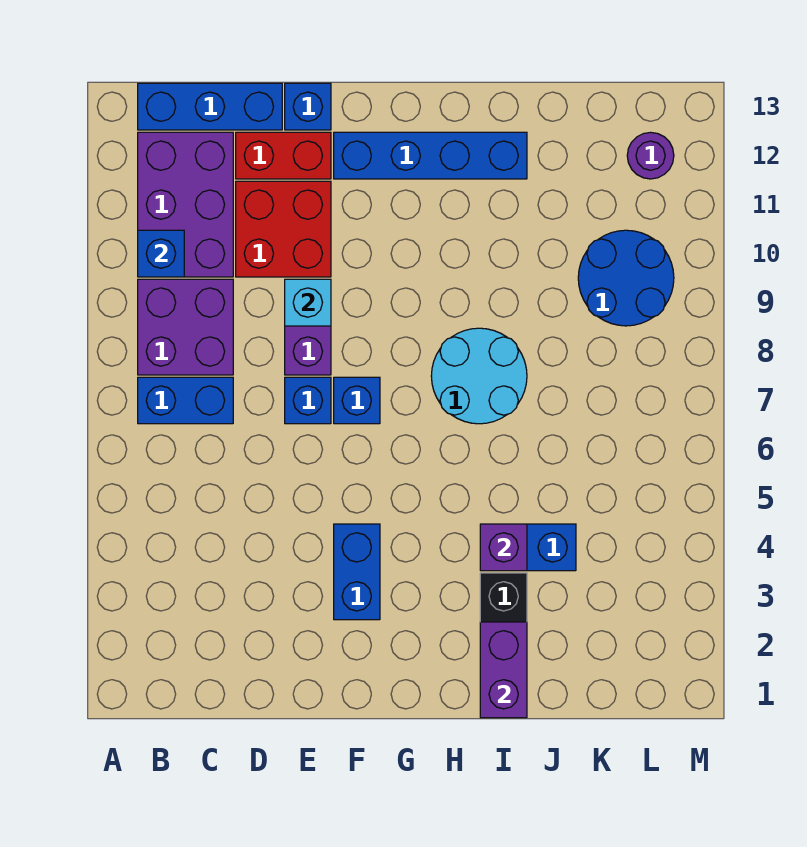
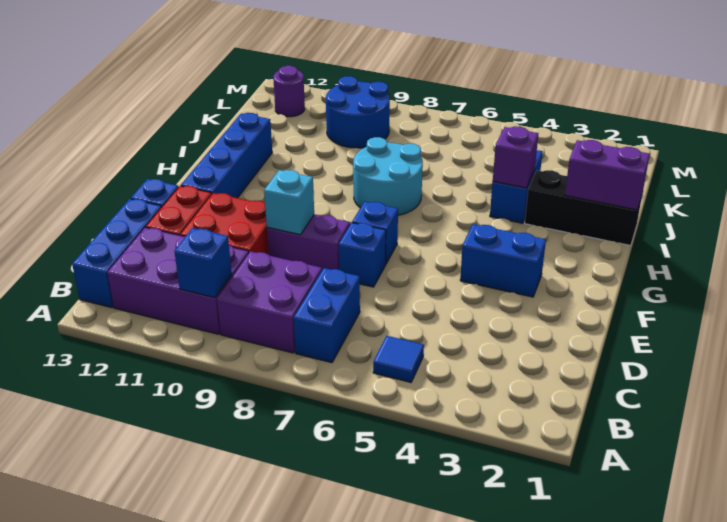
none -> blue 1x1 tile [373,336,424,382]

